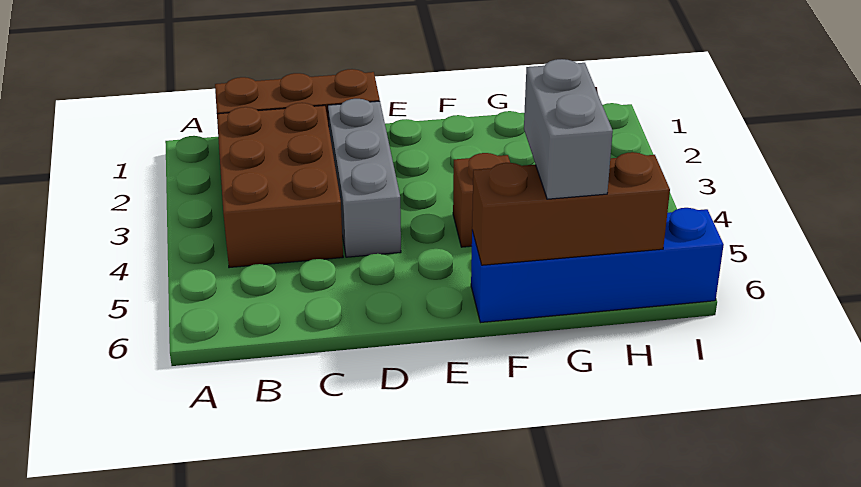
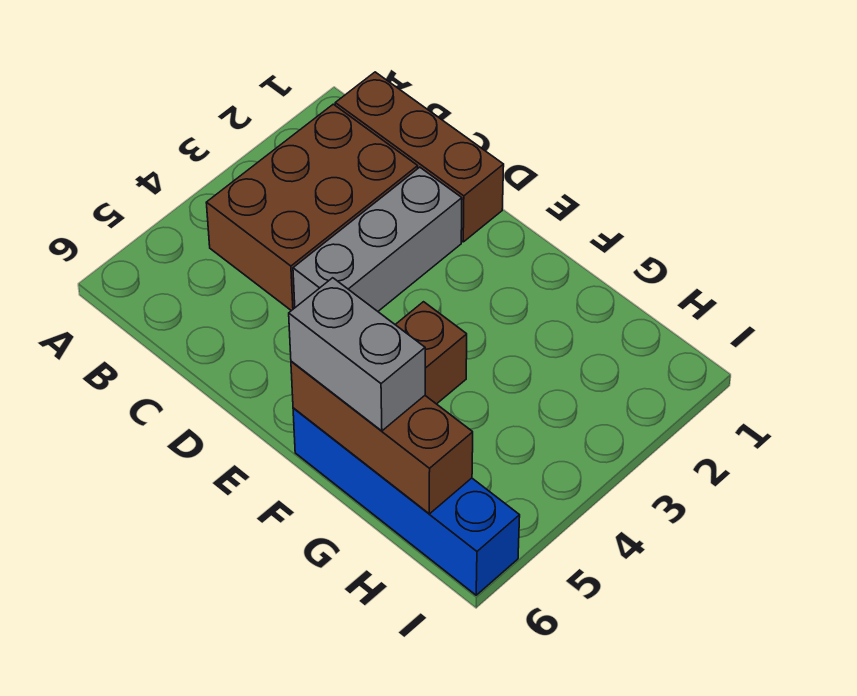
grey 1x2 brick [524,59,613,199] -> grey 1x2 brick turned to [289,278,425,431]

